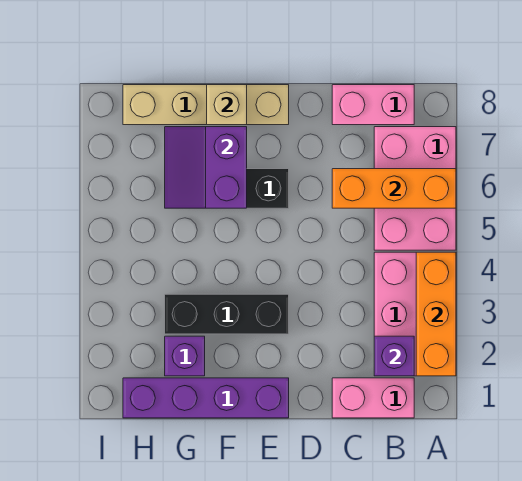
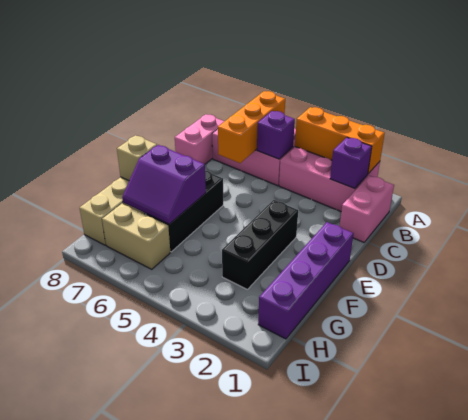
purple 1x1 brick [165,336,205,376] -> purple 1x1 brick moved to [257,111,295,159]
none -> tan 1x2 brick [102,204,170,269]

